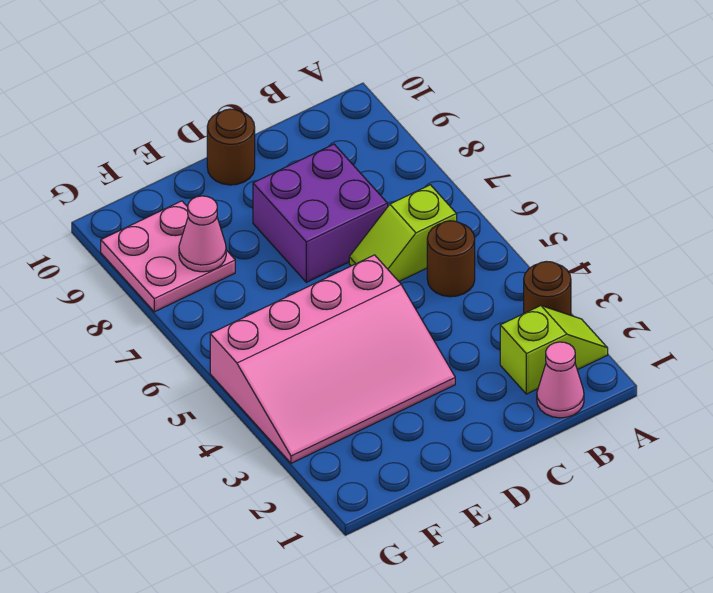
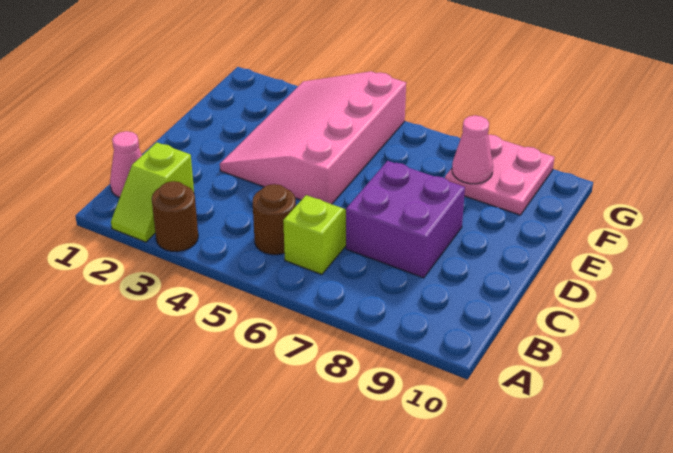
brown 1x1 round brick [207,109,255,185] -> none

